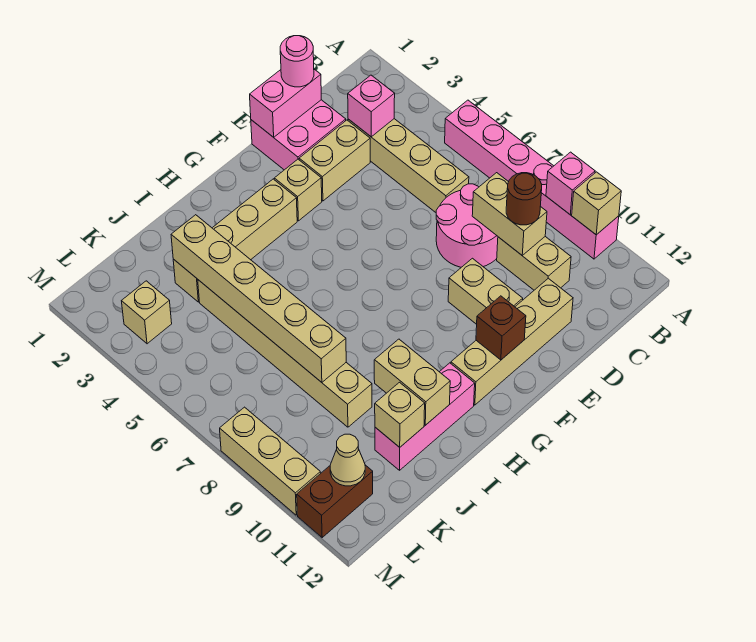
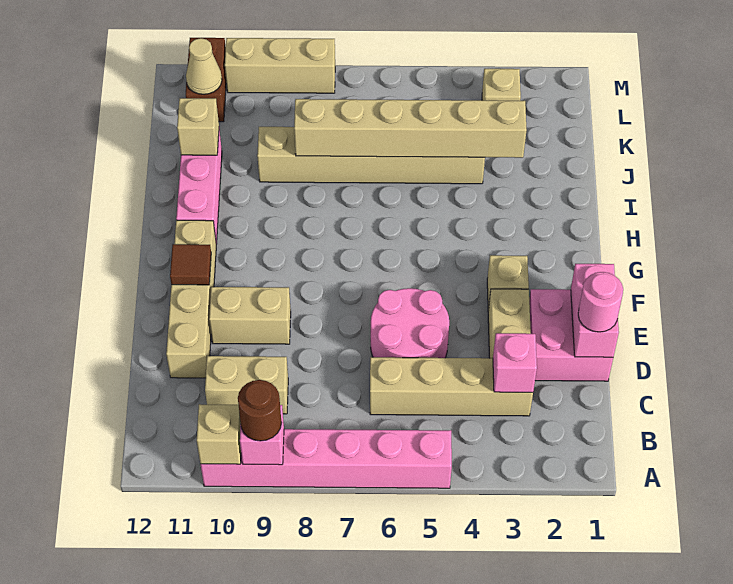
pink 2x2 round brick [436,184,498,267] -> pink 2x2 round brick moved to [371,288,449,358]
tan 1x2 brick [472,173,547,256] -> none
brown 1x1 round brick [506,173,542,225] -> brown 1x1 round brick moved to [238,380,282,441]
brown 1x1 brick [476,296,526,360] -> brown 1x1 tile [170,244,211,285]
tan 1x4 brick [173,179,297,302] -> none
tan 1x2 brick [374,339,450,425] -> none

